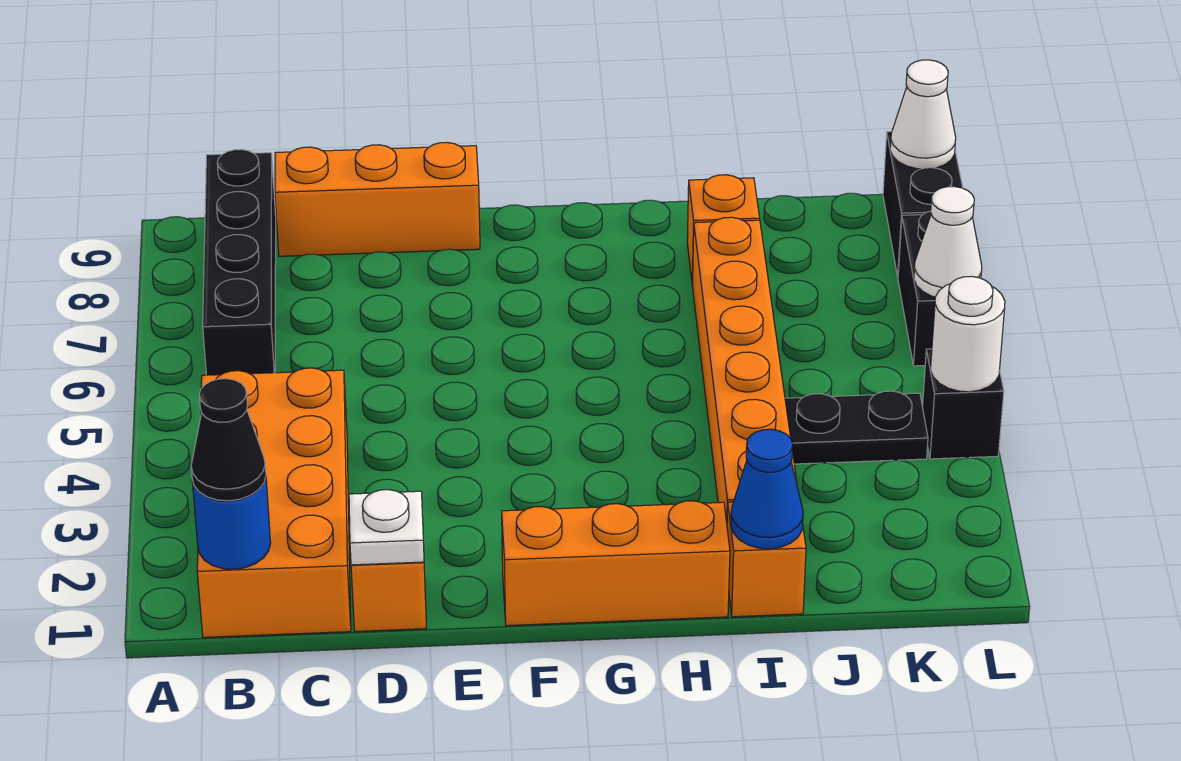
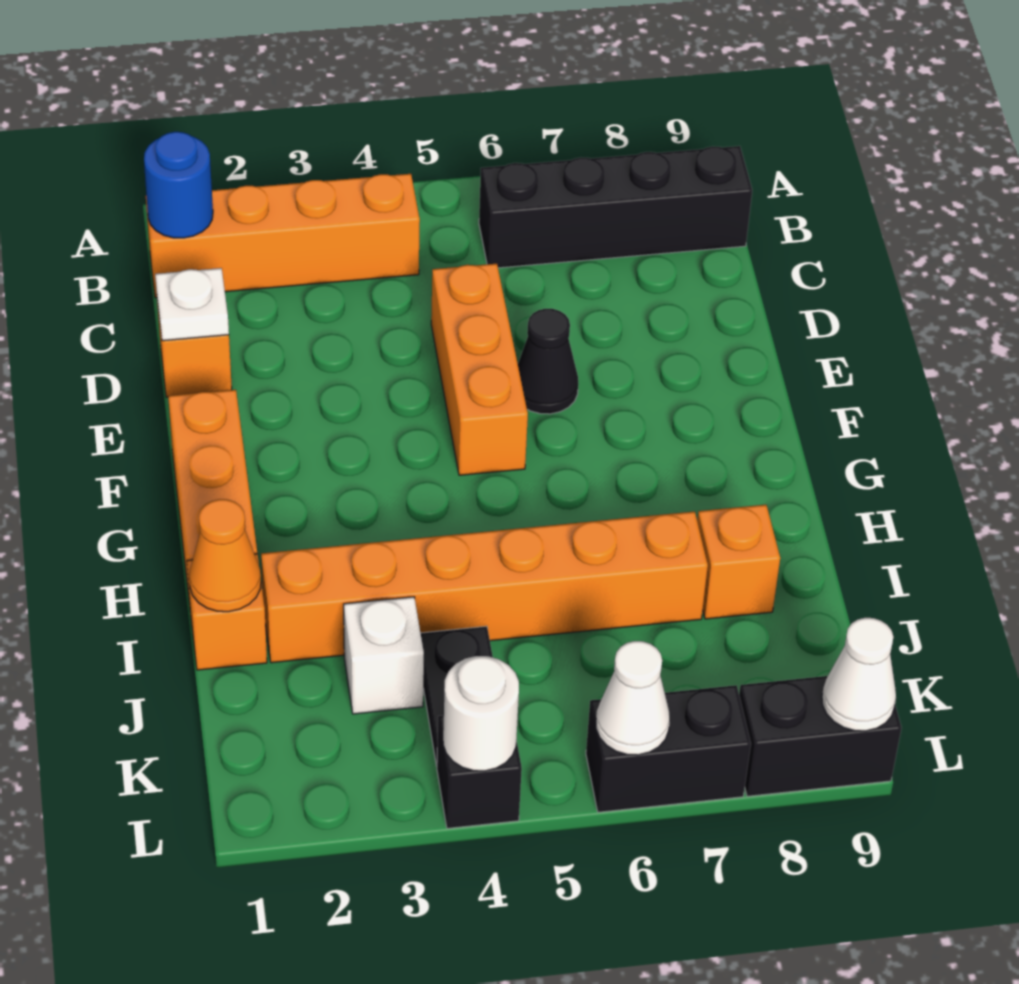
orange 2x4 brick [197,368,351,637] -> orange 1x4 brick [146,174,420,298]
black 1x1 cone [191,379,266,501] -> black 1x1 cone moved to [518,309,578,414]
orange 1x3 brick [275,142,480,256] -> orange 1x3 brick moved to [431,264,528,475]
blue 1x1 cone [731,429,803,549] -> orange 1x1 cone [189,499,261,612]
none -> white 1x1 brick [344,597,424,714]

